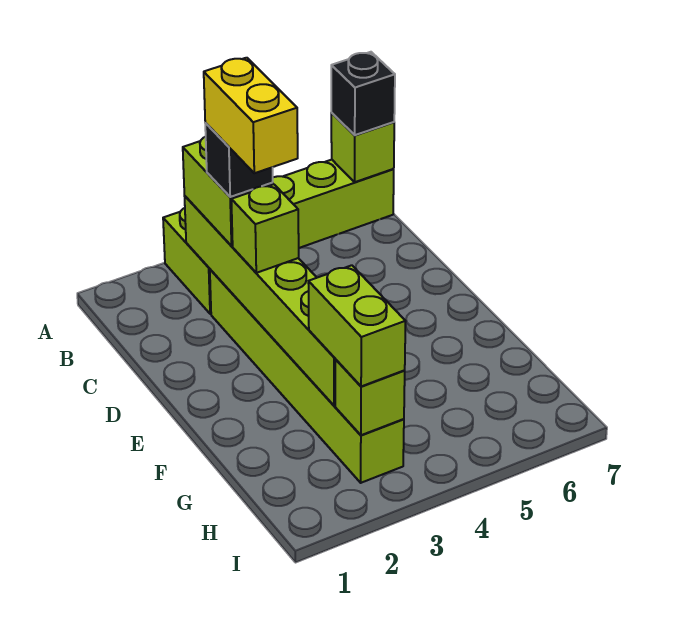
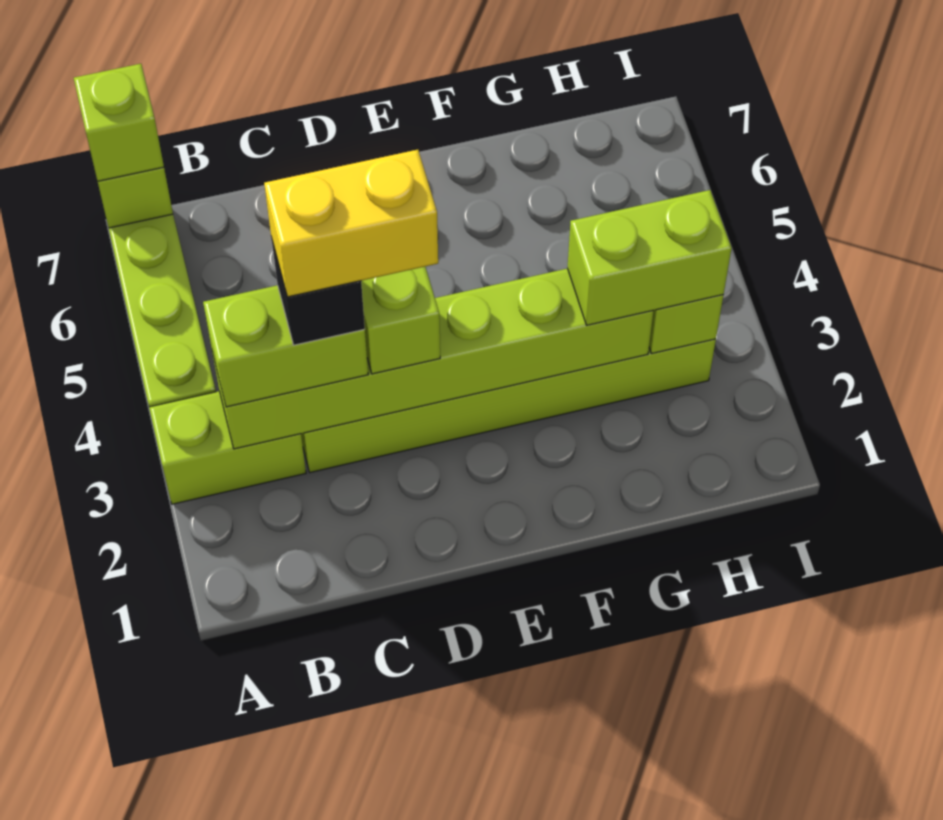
black 1x1 brick [331,52,395,135] -> lime 1x1 brick [74,64,164,181]

